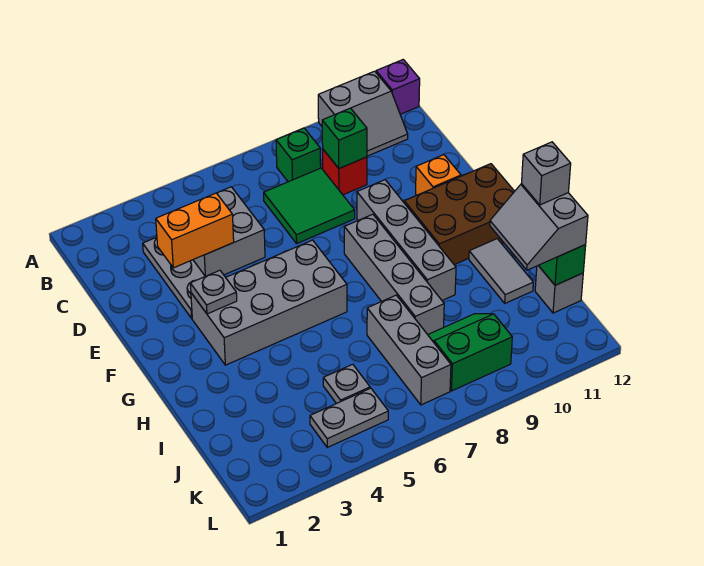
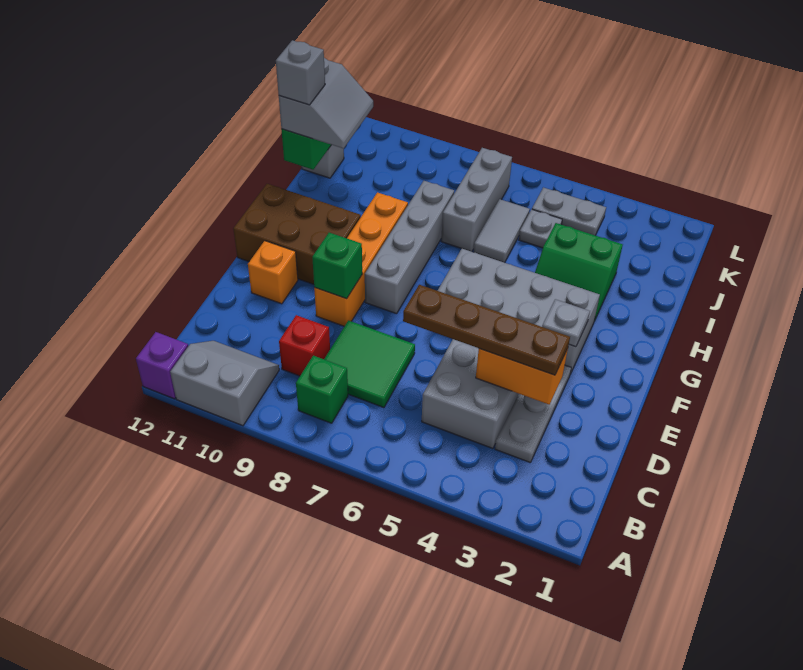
green 1x1 brick [322,108,367,168] -> green 1x1 brick moved to [312,233,362,299]
none -> brown 1x4 plate [403,285,570,375]
grey 1x4 brick [357,180,456,300] -> orange 1x4 brick [314,192,408,326]
grey 1x2 tile [469,239,533,303] -> grey 1x2 tile moved to [474,199,530,263]
green 2x2 slope [428,314,512,391] -> green 2x2 slope moved to [535,223,623,321]

